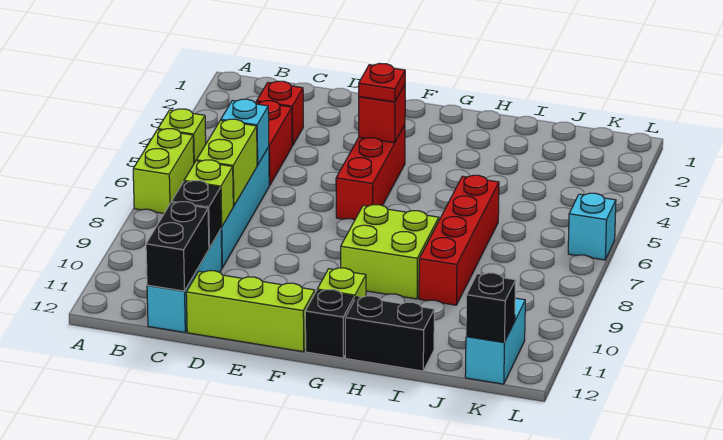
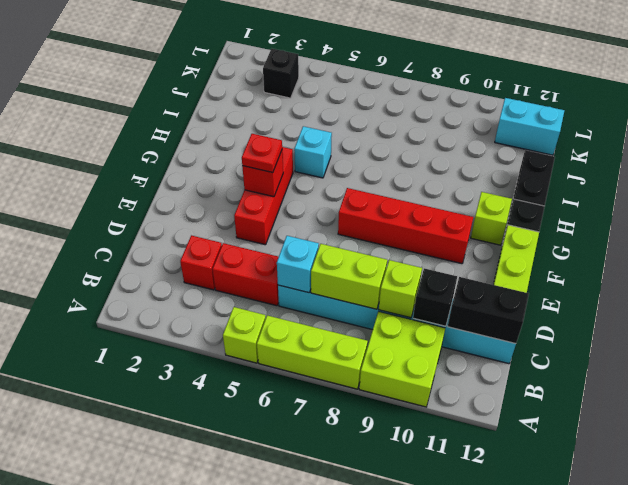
lime 1x2 brick [133,129,194,213] -> lime 1x3 brick [257,315,368,389]
red 1x3 brick [336,125,405,220] -> red 1x3 brick turned to [234,147,293,245]
lime 2x2 brick [341,205,439,299] -> lime 2x2 brick moved to [359,312,445,407]
red 1x4 brick [419,175,499,305] -> red 1x4 brick moved to [338,188,473,264]
black 1x1 brick [466,273,516,342] -> black 1x1 brick moved to [263,49,299,98]
cyan 1x1 brick [568,193,616,260] -> cyan 1x1 brick moved to [294,126,332,178]

